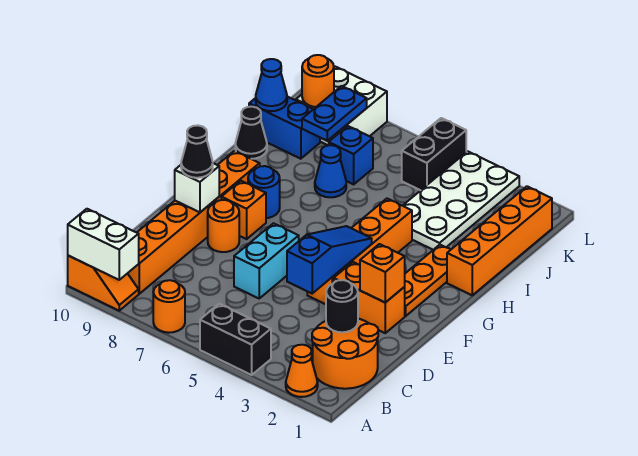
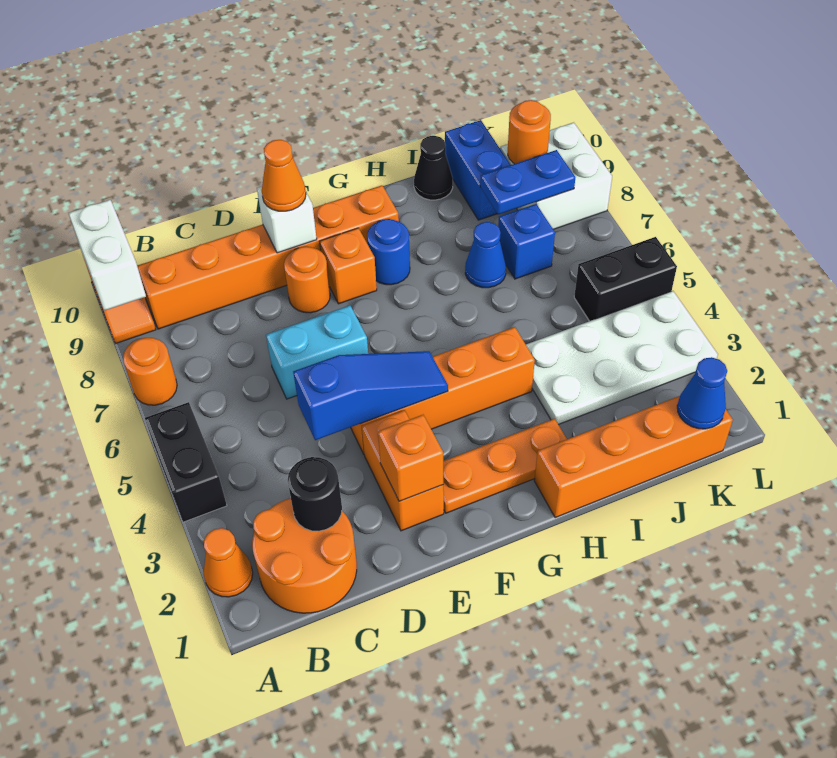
black 1x1 cone [181,126,213,178] -> orange 1x1 cone [262,140,306,211]
blue 1x1 cone [256,59,287,111] -> blue 1x1 cone moved to [677,357,727,429]

